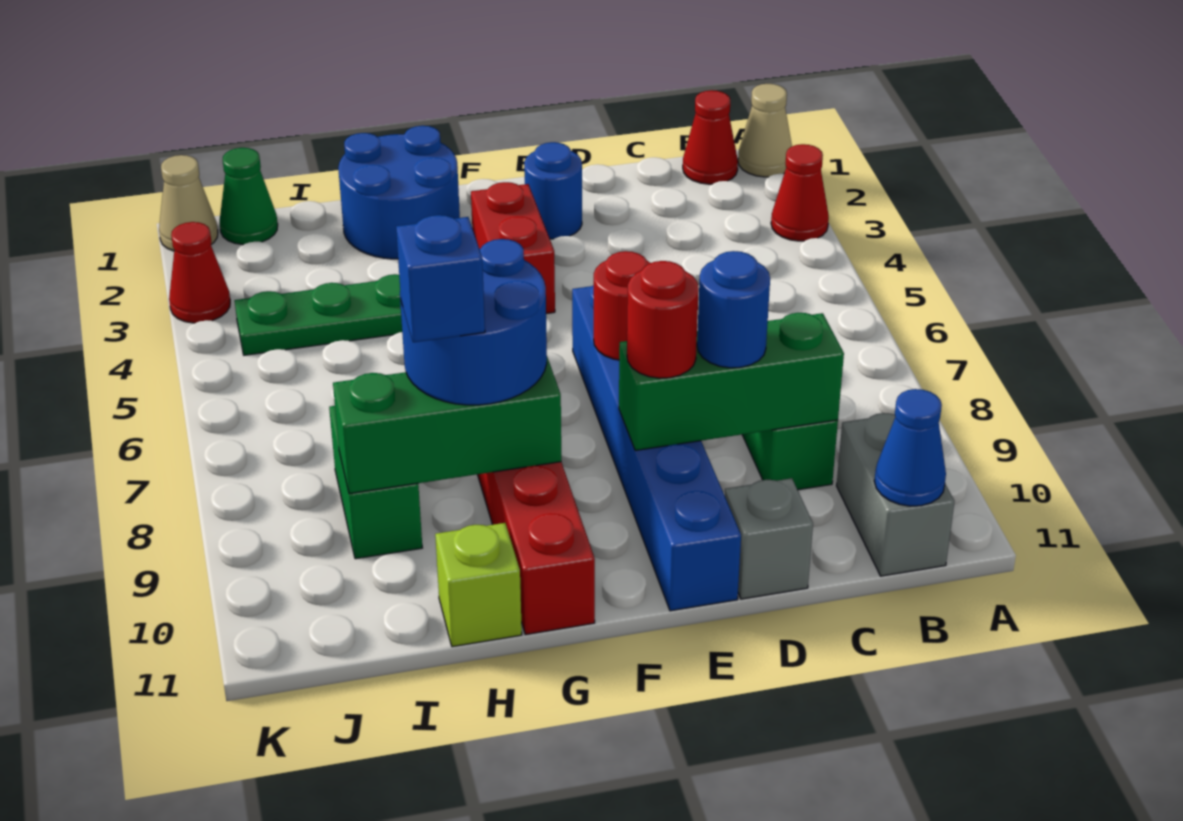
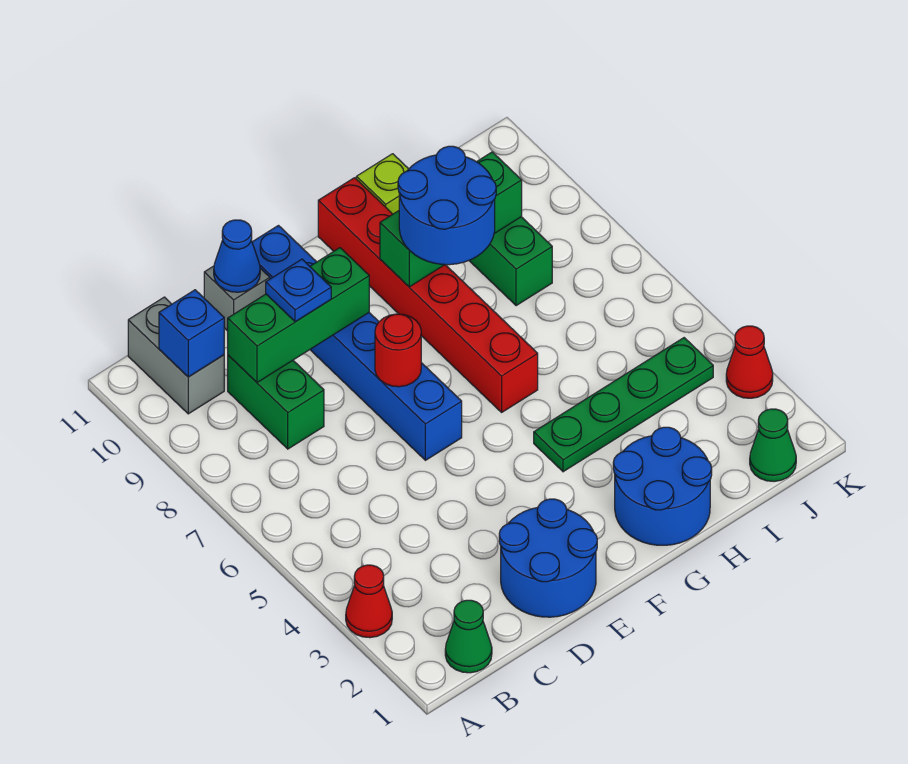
tan 1x1 cone [738,84,792,177] -> none
red 1x1 cone [683,90,738,184] -> green 1x1 cone [445,600,492,673]
blue 1x1 cone [874,389,946,506] -> blue 1x1 cone moved to [214,220,260,292]
blue 1x1 round brick [697,251,770,368] -> blue 1x1 plate [266,259,331,322]
blue 1x1 round brick [524,142,582,239] -> blue 2x2 round brick [499,499,597,617]
red 1x1 round brick [627,261,699,378] -> none
red 1x2 brick [471,182,555,314] -> none
blue 1x1 brick [396,215,485,342] -> blue 1x1 brick moved to [159,290,224,377]
tan 1x1 cone [159,155,218,251] -> none

